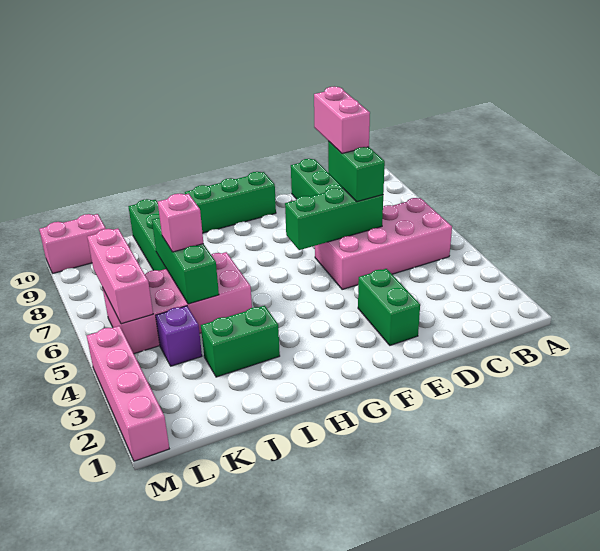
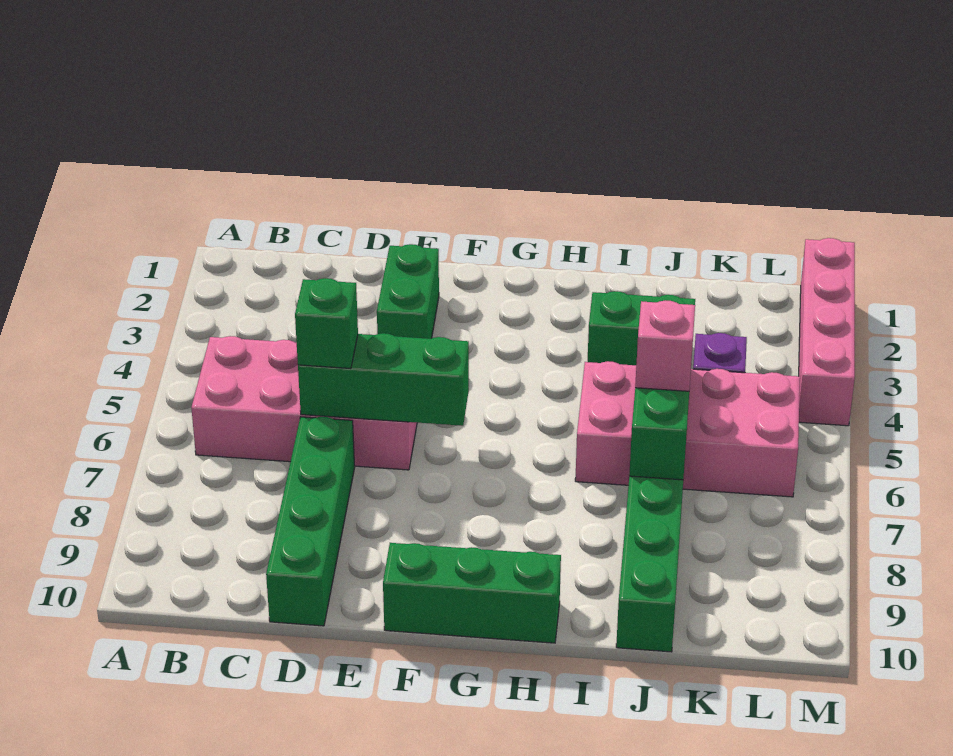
green 1x2 brick [328,141,385,202] -> green 1x1 brick [295,278,358,368]
pink 1x2 brick [314,87,370,153] -> none
pink 1x3 brick [87,228,153,324] -> none
pink 1x2 brick [39,214,106,273] -> none

